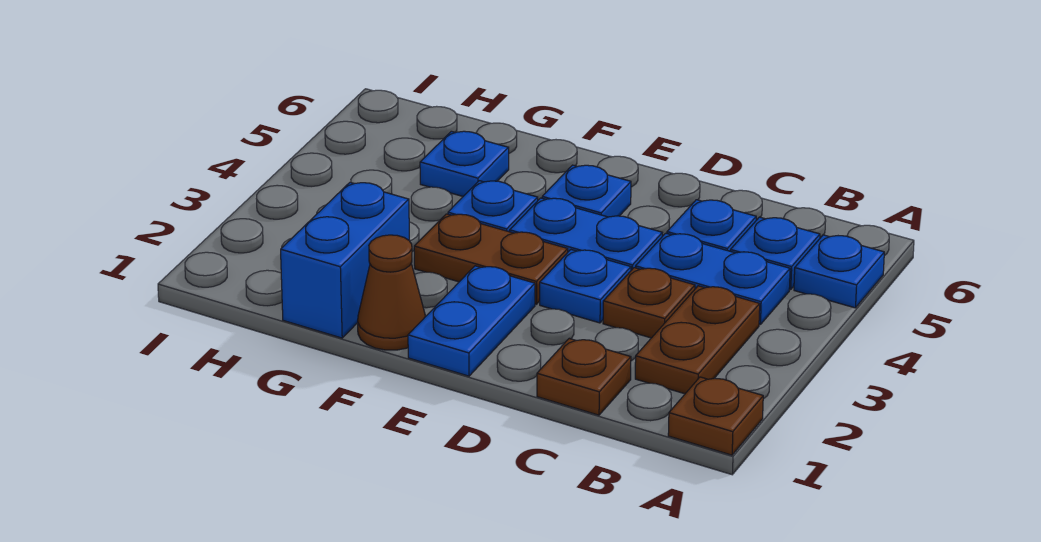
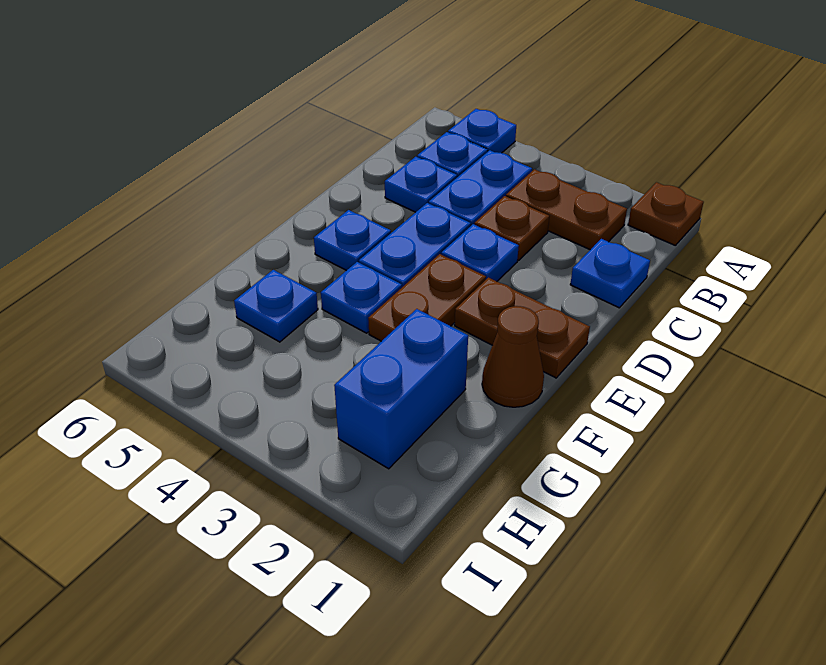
brown 1x1 plate [537,339,631,415] -> blue 1x1 plate [570,239,650,308]
blue 1x2 plate [408,266,535,376] -> brown 1x2 plate [455,278,590,378]
blue 1x2 brick [281,182,410,338] -> blue 1x2 brick turned to [334,309,468,469]

